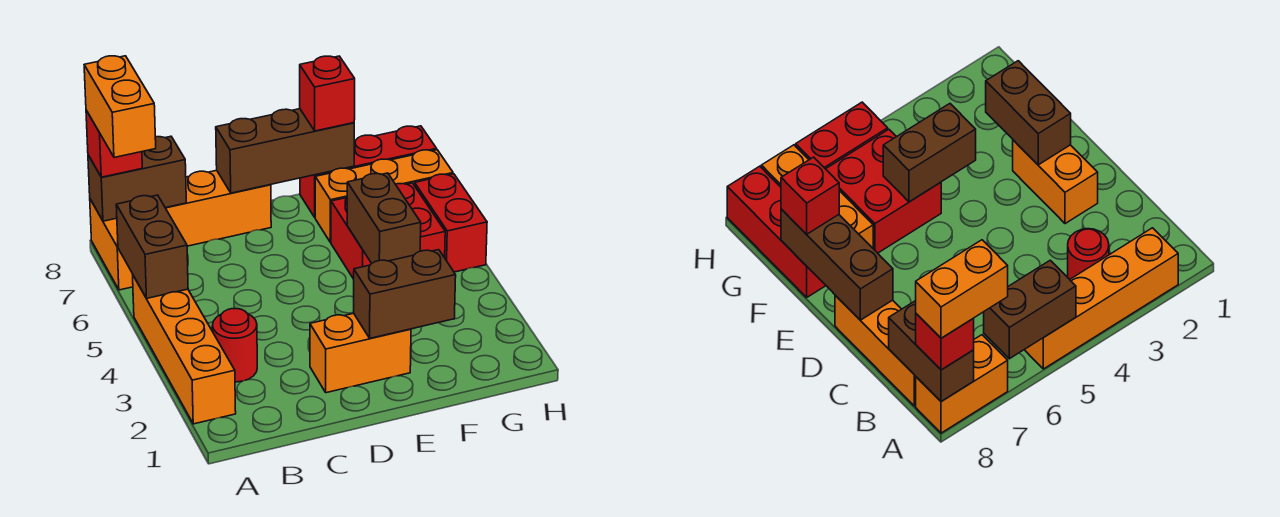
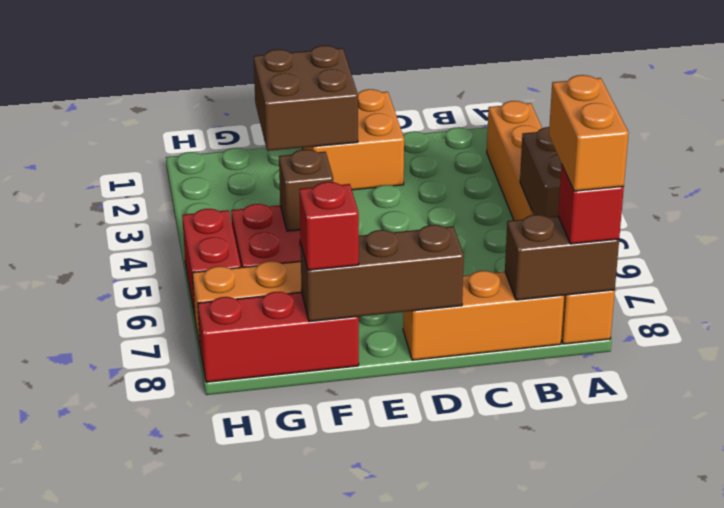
red 1x1 round brick [212,309,257,382] -> none
orange 1x2 brick [310,313,411,393] -> orange 2x2 brick [302,89,404,190]
brown 1x2 brick [354,250,456,338] -> brown 2x2 brick [254,46,358,151]
brown 1x2 brick [347,173,421,263] -> brown 1x1 brick [279,149,333,231]

